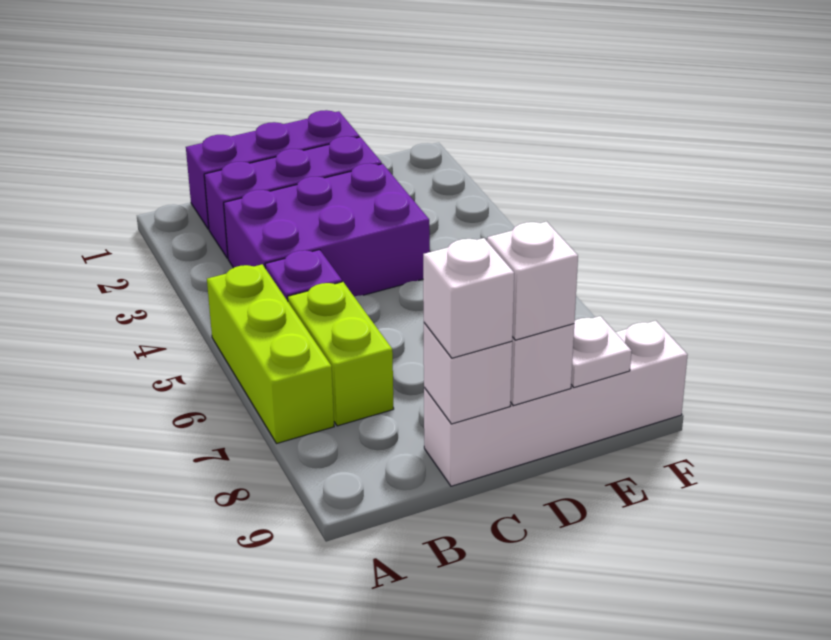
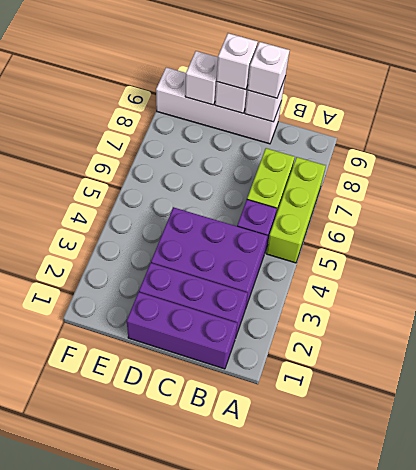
white 1x1 plate [571,316,631,387] -> white 1x1 brick [185,51,218,105]

